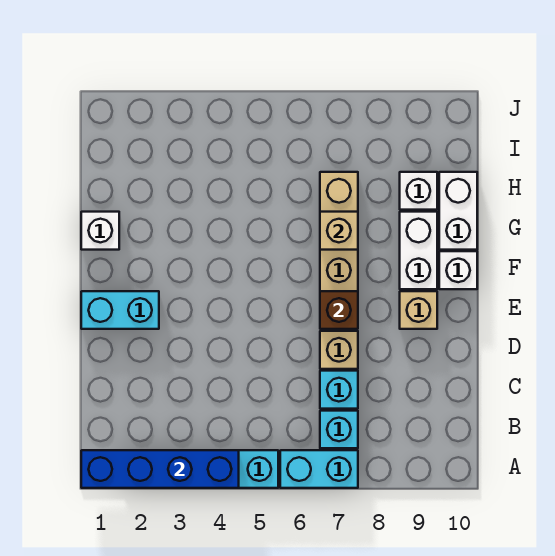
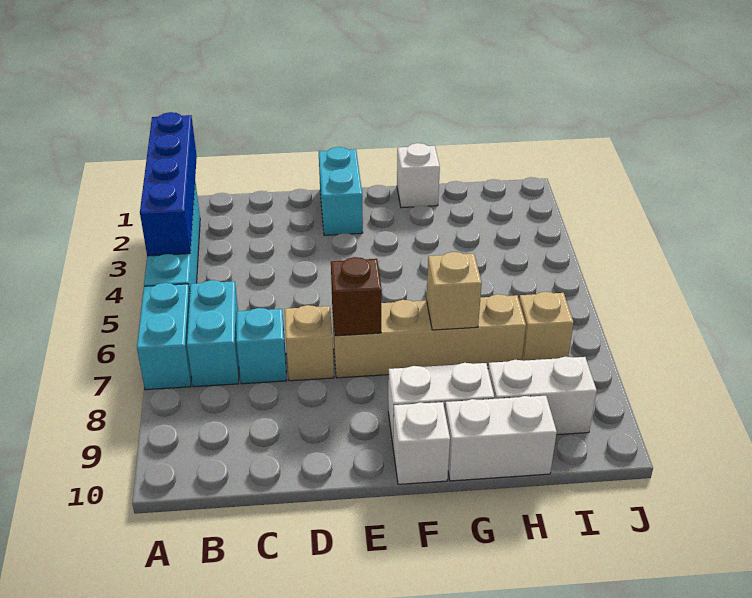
cyan 1x1 brick [320,411,358,448] -> cyan 1x2 brick [187,280,239,387]
tan 1x1 brick [400,291,437,329] -> tan 1x1 brick moved to [519,292,574,361]
white 1x1 brick [400,172,437,210] -> white 1x2 brick [488,357,597,435]

